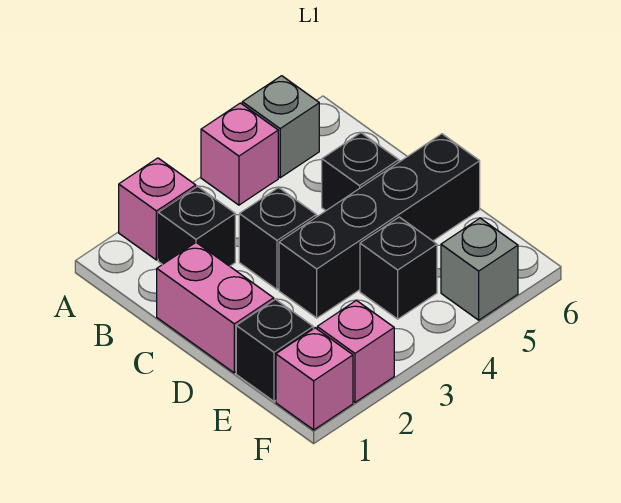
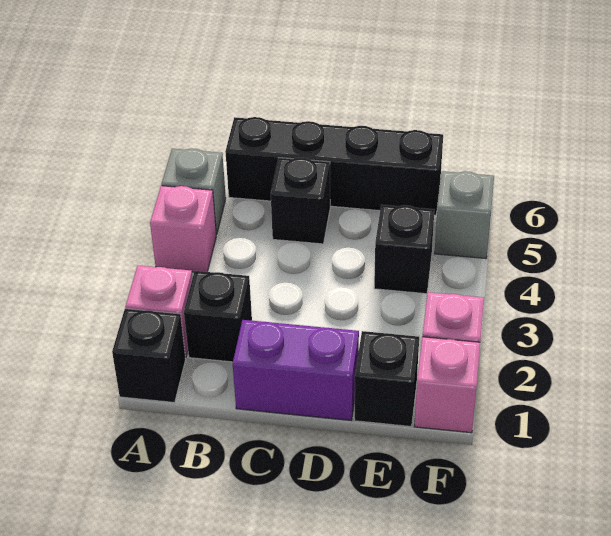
pink 1x2 brick [157,243,274,373] -> purple 1x2 brick [233,320,359,420]
black 1x1 brick [239,187,316,290] -> black 1x1 brick moved to [112,309,186,403]
black 1x4 brick [279,134,480,318] -> black 1x4 brick turned to [225,117,443,215]

